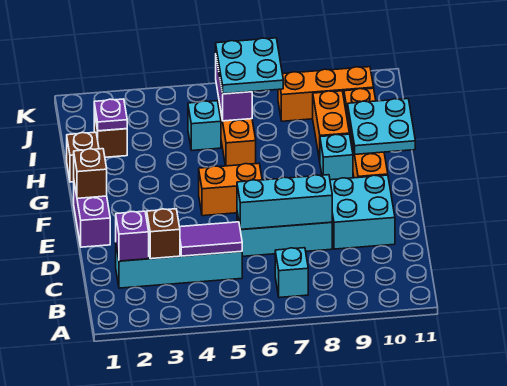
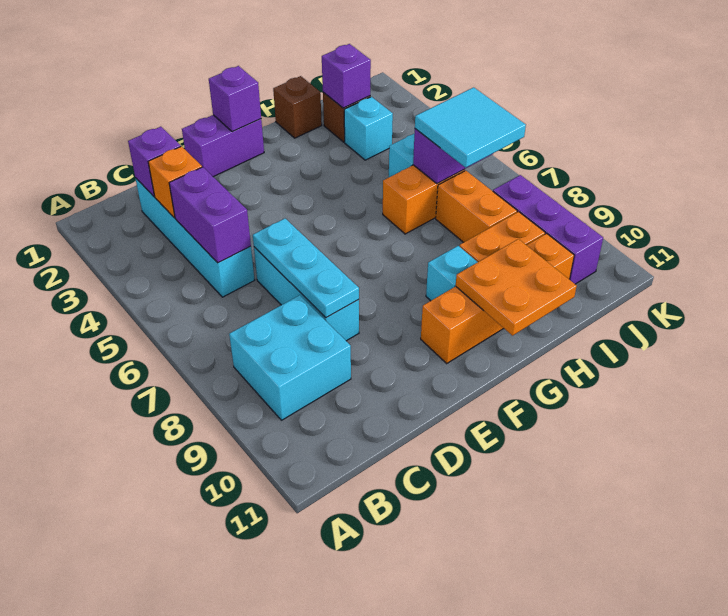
cyan 1x1 brick [275,248,308,298] -> cyan 1x1 brick moved to [344,97,393,160]
brown 1x1 brick [147,209,180,259] -> orange 1x1 brick [148,146,202,218]
purple 1x2 tile [180,222,242,256] -> purple 1x2 brick [169,167,251,263]
cyan 1x3 brick [237,175,332,230] -> cyan 1x3 plate [253,219,359,318]
cyan 2x2 brick [330,175,395,249] -> cyan 2x2 brick moved to [229,295,351,420]
brown 1x1 brick [74,149,107,198] -> purple 1x1 brick [209,66,261,132]
orange 1x2 brick [199,163,262,216] -> orange 1x2 brick moved to [436,171,517,242]
cyan 2x2 plate [348,99,415,154] -> orange 2x2 plate [456,239,577,336]
purple 1x1 plate [94,99,127,131] -> purple 1x1 brick [322,44,371,108]
cyan 2x2 plate [216,38,283,94] -> cyan 2x2 tile [415,87,526,167]
orange 1x3 brick [278,67,374,121] -> purple 1x3 brick [493,175,603,284]

